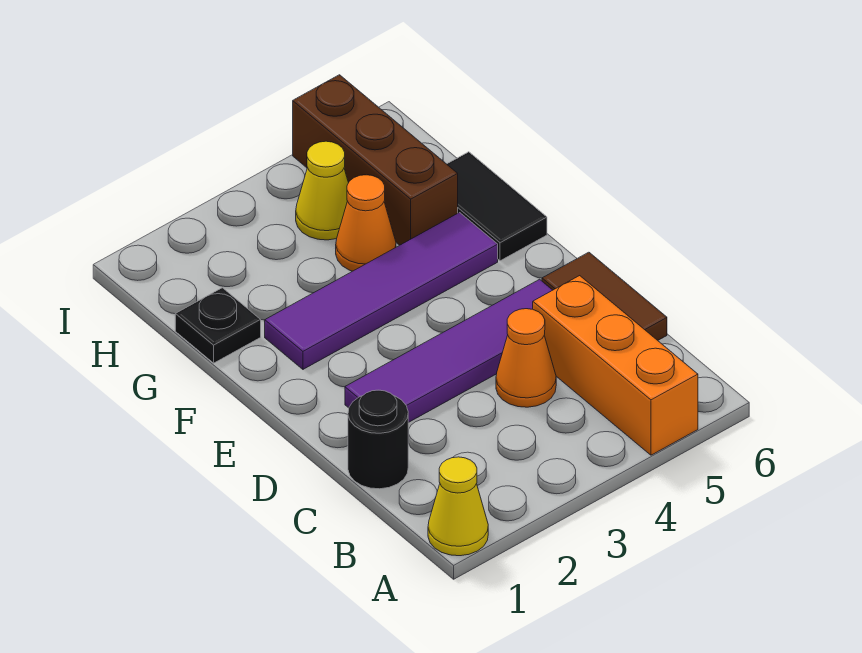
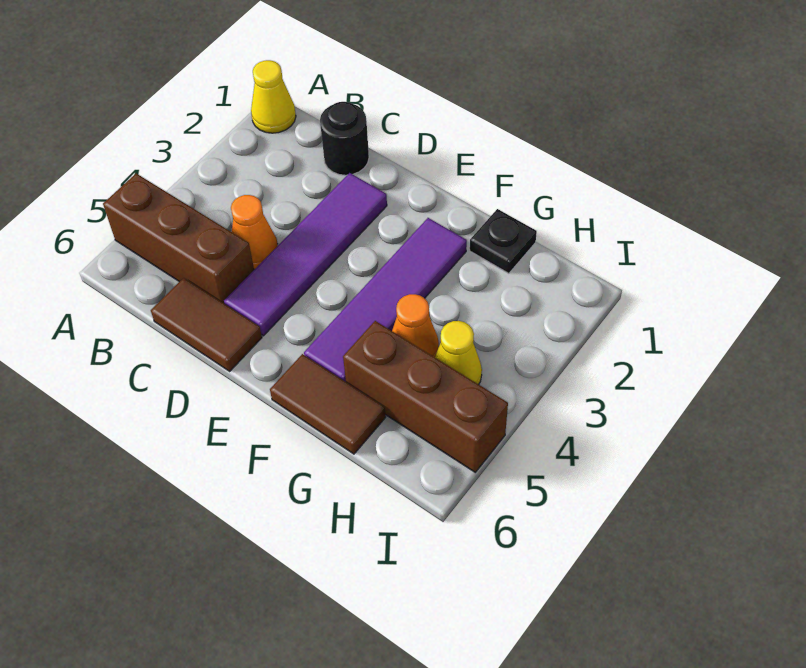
orange 1x3 brick [533,276,698,455] -> brown 1x3 brick [103,173,254,303]
black 1x2 tile [447,152,547,261] -> brown 1x2 tile [270,354,386,454]

